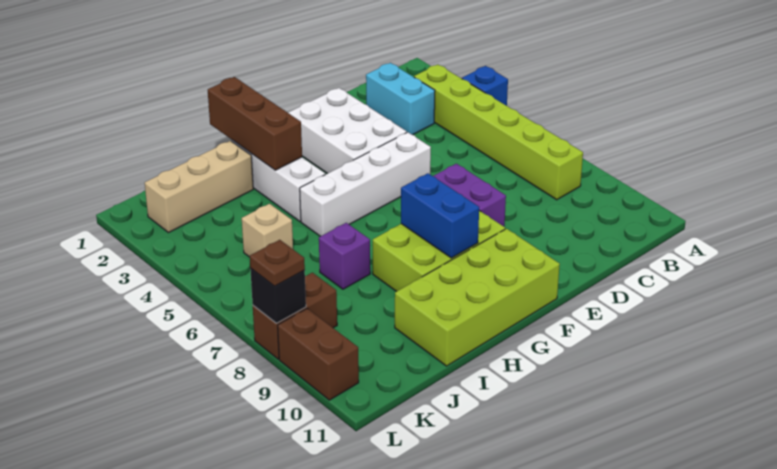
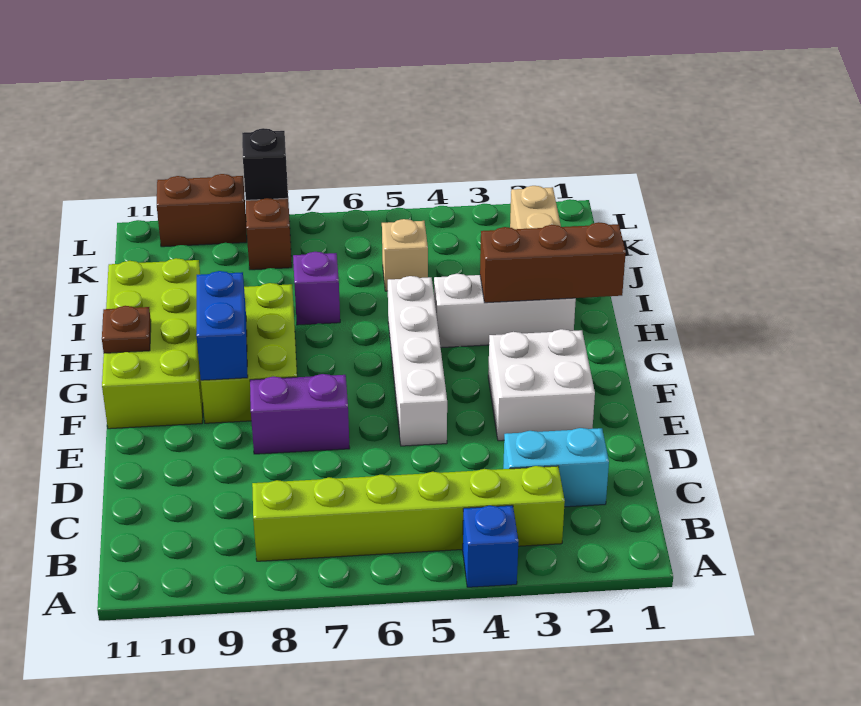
white 2x3 brick [288,88,407,174] -> white 2x2 brick [488,329,595,441]
blue 1x2 brick [401,173,479,258] -> blue 1x2 brick turned to [196,271,248,380]
brown 1x1 plate [250,240,305,286] -> brown 1x1 plate moved to [102,306,151,353]

